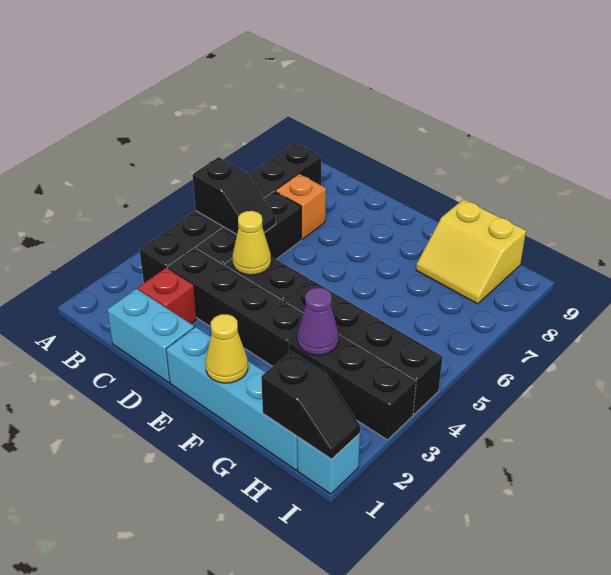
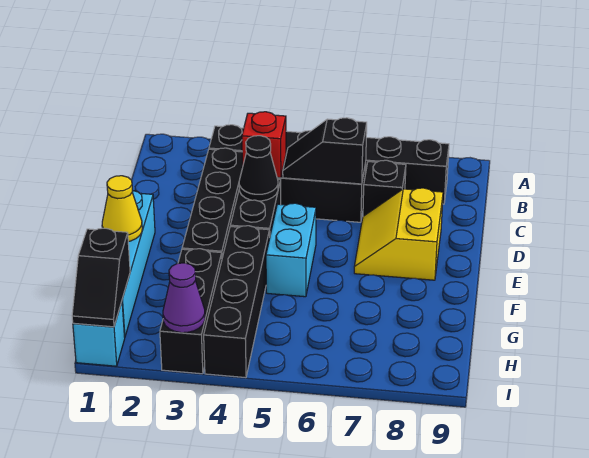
black 1x2 slope [193,157,276,234] -> black 1x2 slope turned to [283,118,367,184]
cyan 1x2 brick [107,289,194,382] -> cyan 1x2 brick moved to [266,203,316,297]
red 1x1 brick [138,268,197,324] -> red 1x1 brick moved to [242,112,286,178]
orange 1x1 brick [275,174,326,239] -> black 1x1 brick [363,160,406,216]
yellow 1x1 cone [232,211,271,275] -> black 1x1 cone [239,136,278,201]
purple 1x1 cone [297,287,339,355] -> purple 1x1 cone moved to [163,263,205,333]
yellow 2x2 slope [416,199,526,304] -> yellow 2x2 slope moved to [354,188,443,280]

